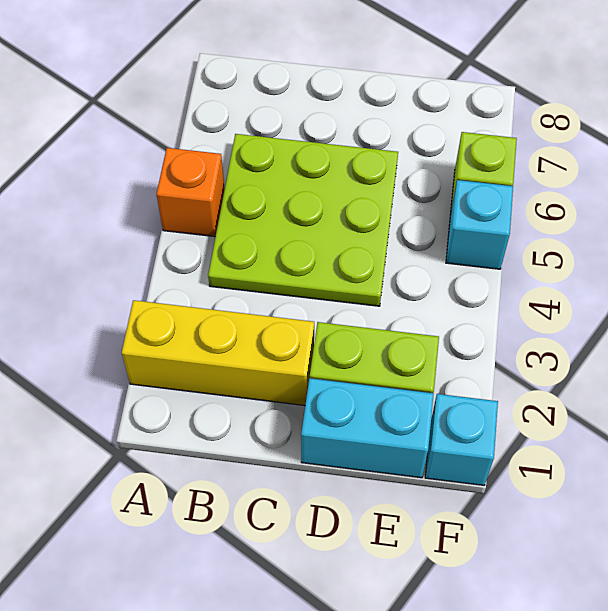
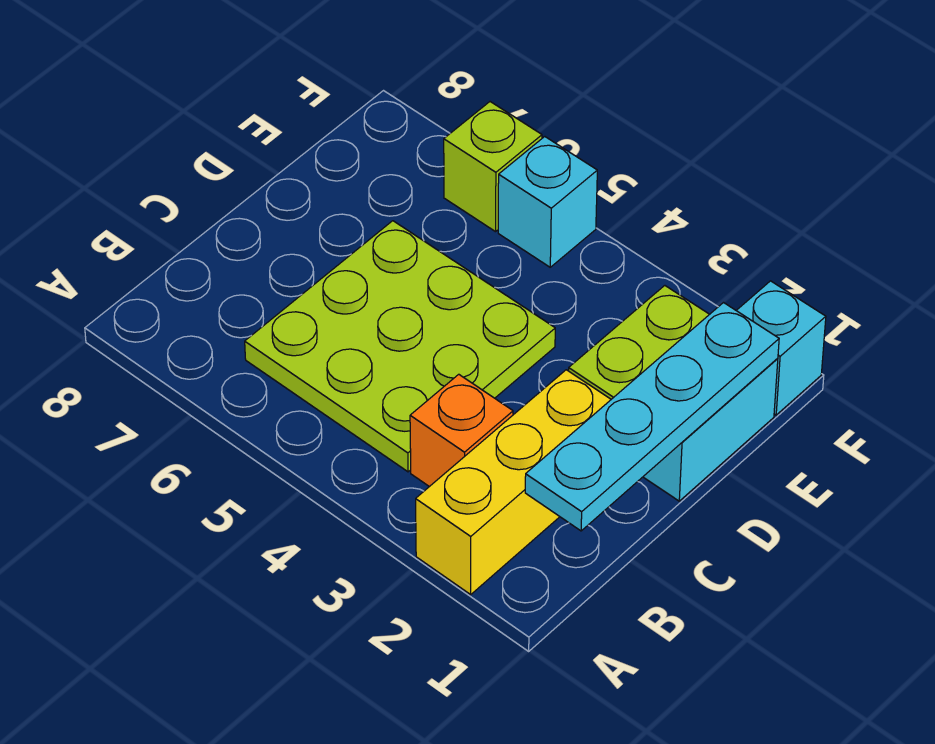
orange 1x1 brick [156,148,225,237] -> orange 1x1 brick moved to [410,374,513,487]
none -> cyan 1x4 plate [525,303,779,531]

